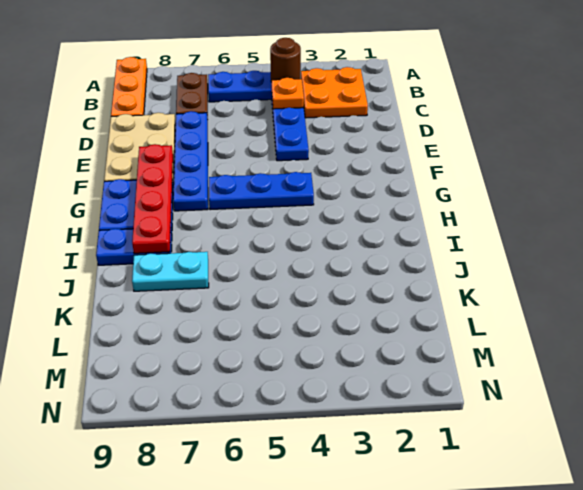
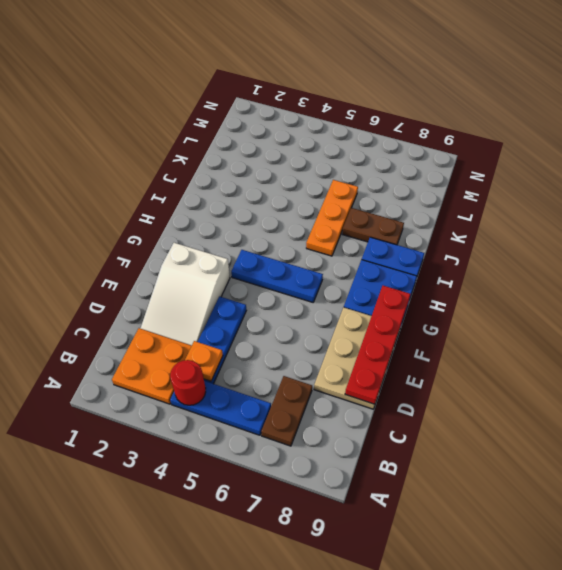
orange 1x3 plate [111,57,147,116] -> orange 1x3 plate moved to [306,180,358,256]
brown 1x1 round brick [270,38,301,81] -> red 1x1 round brick [170,360,206,405]
none -> white 2x3 slope [141,243,230,345]
blue 1x4 plate [173,111,208,211] -> none
red 1x4 plate [132,144,173,253] -> red 1x4 plate moved to [345,286,410,404]
cyan 1x2 plate [132,252,209,291] -> brown 1x2 plate [342,208,404,245]

